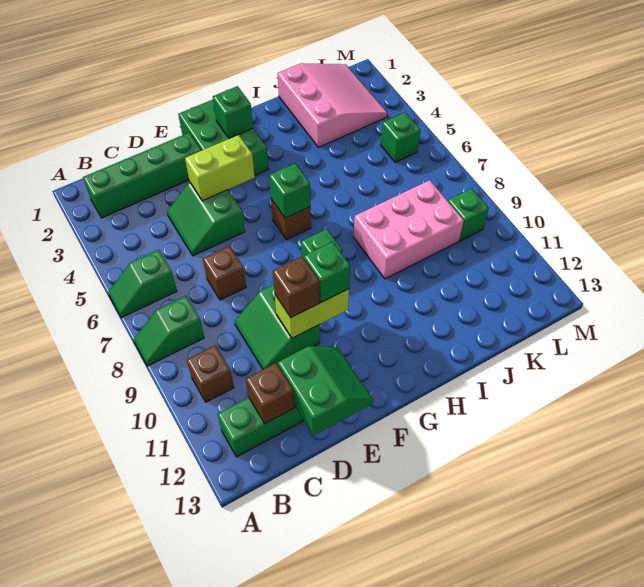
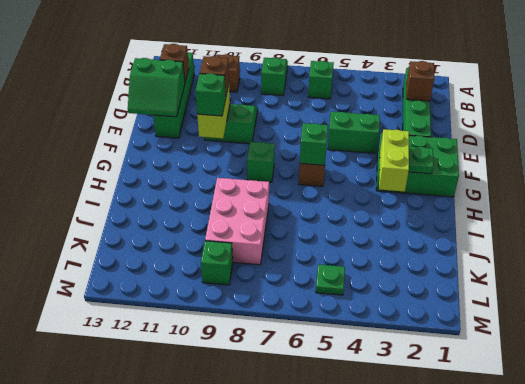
brown 1x1 brick [203,246,246,300] -> brown 1x1 brick moved to [406,61,434,101]
lime 1x2 brick [185,135,255,201] -> lime 1x2 brick moved to [379,129,409,192]
green 1x1 brick [213,86,253,138] -> green 1x1 plate [409,147,433,174]
pink 3x3 slope [278,63,387,147] -> none
green 1x1 brick [381,112,420,162] -> green 1x1 plate [316,264,345,295]

